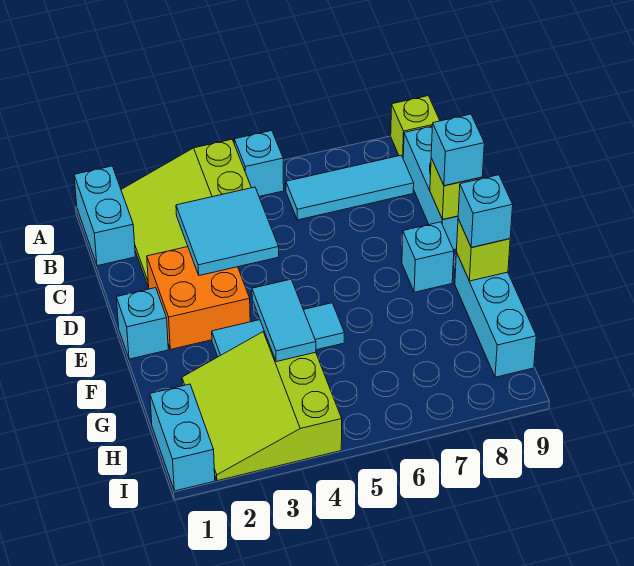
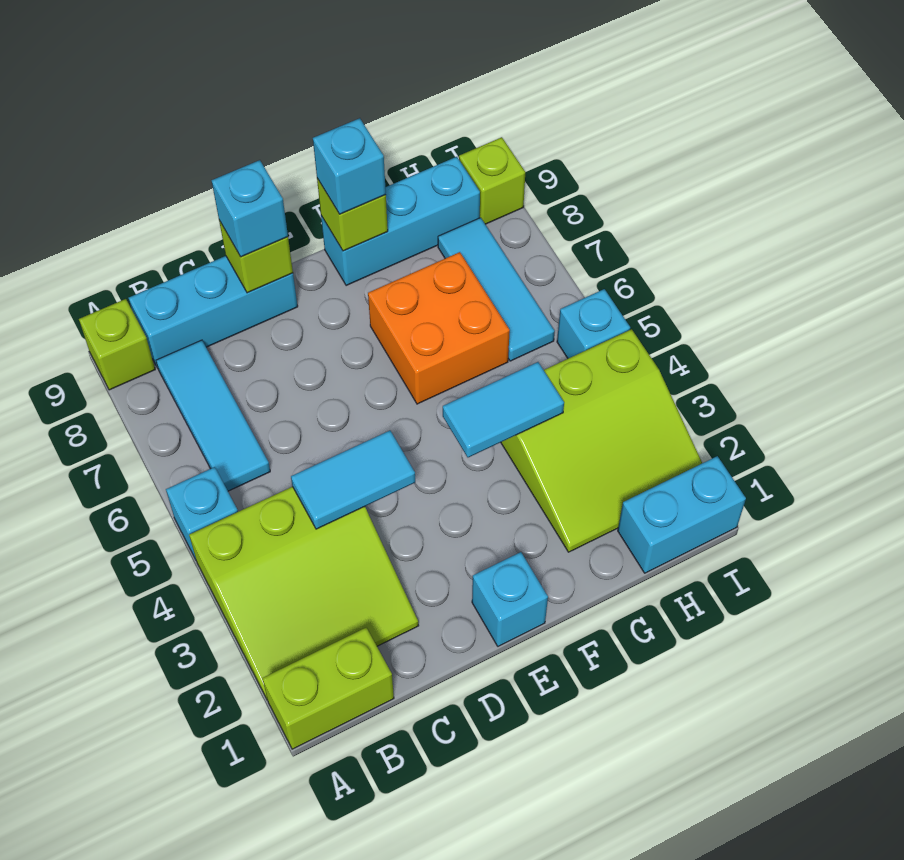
cyan 1x2 brick [74,166,135,266] -> lime 1x2 brick [262,628,394,749]
cyan 2x2 tile [176,187,279,276] -> cyan 1x2 tile [291,431,415,529]
orange 2x2 brick [147,247,250,349] -> orange 2x2 brick moved to [368,252,510,404]
cyan 1x1 brick [402,222,454,292] -> cyan 1x1 brick moved to [557,289,630,358]
cyan 1x3 tile [212,303,344,357] -> cyan 1x3 tile moved to [438,218,555,361]
none -> lime 1x1 brick [459,137,525,224]

